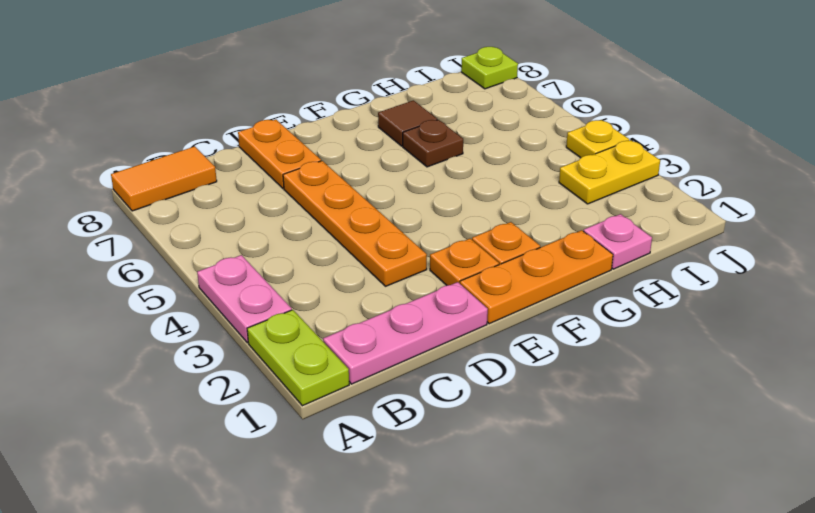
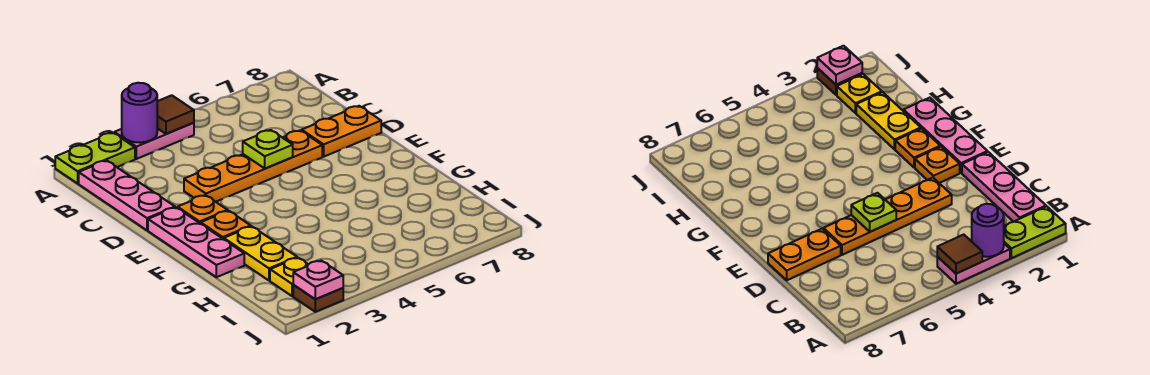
none -> purple 1x1 round brick [122,83,157,143]
orange 1x2 tile [111,146,217,211] -> none
orange 1x3 plate [460,230,613,324] -> pink 1x3 plate [148,208,244,277]
brown 1x1 plate [403,120,463,167] -> brown 1x1 plate moved to [293,285,343,312]
brown 1x1 tile [378,100,437,146] -> brown 1x1 tile moved to [157,95,194,134]
pink 1x1 plate [584,214,652,269] -> pink 1x1 plate moved to [293,261,343,299]
yellow 1x2 plate [559,140,660,204] -> yellow 1x2 plate moved to [224,226,297,281]
yellow 1x1 plate [566,120,629,158] -> yellow 1x1 plate moved to [270,258,308,296]
lime 1x1 plate [461,47,518,89] -> lime 1x1 plate moved to [243,130,293,169]

